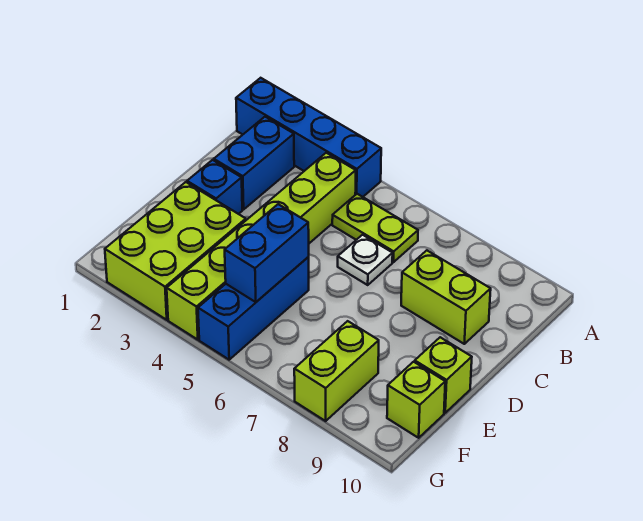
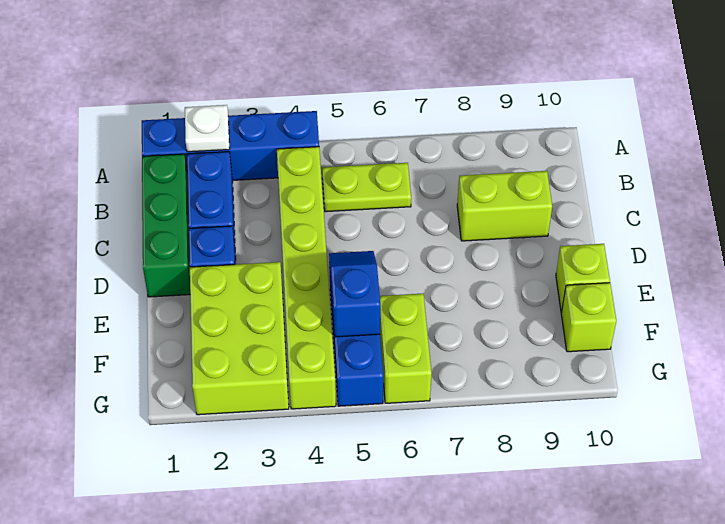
none -> green 1x3 brick [142,154,190,297]
white 1x1 plate [338,235,393,285] -> white 1x1 plate moved to [185,105,230,152]
blue 1x2 brick [225,204,309,302] -> blue 1x2 slope [329,251,380,337]
lime 1x2 brick [294,321,379,421] -> lime 1x2 brick moved to [380,294,431,403]

